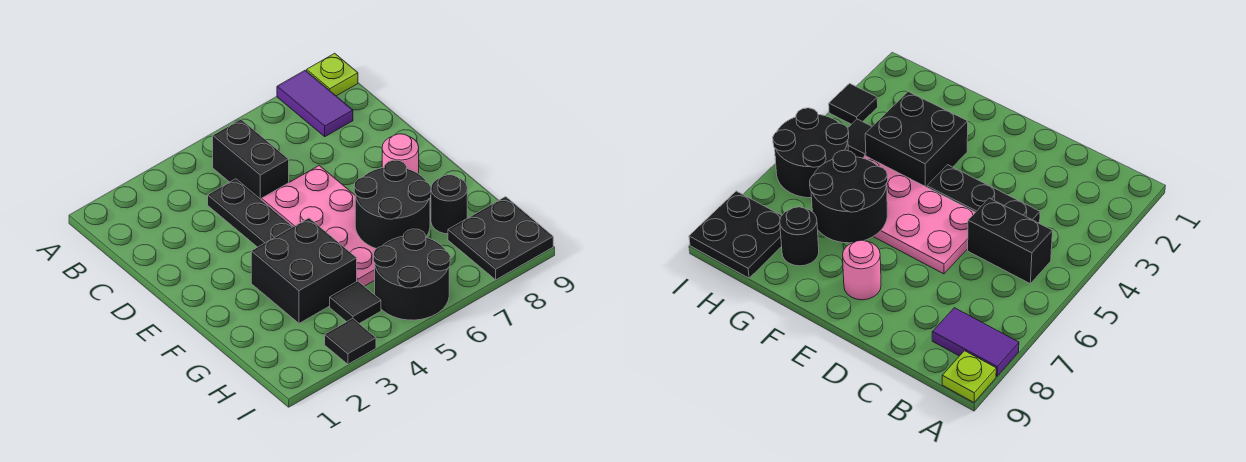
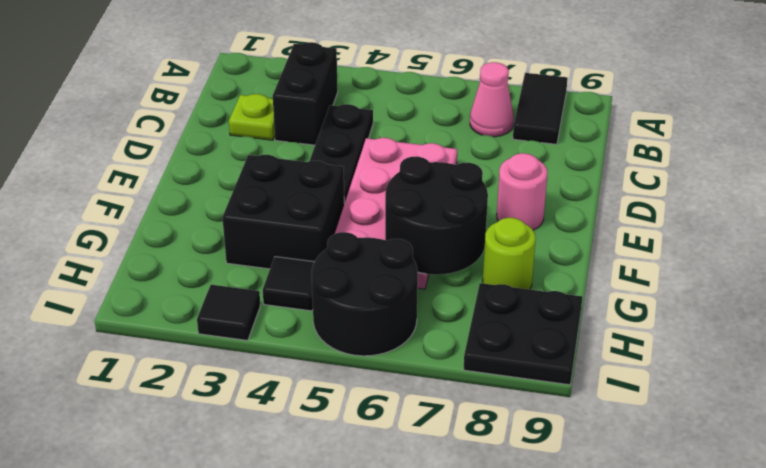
purple 1x2 tile [277,70,353,137] -> black 1x2 tile [513,73,568,144]
lime 1x1 plate [307,53,358,96] -> lime 1x1 plate moved to [229,94,275,140]
black 1x2 brick [213,119,289,200] -> black 1x2 brick moved to [273,42,338,145]
none -> pink 1x1 cone [470,62,514,137]
black 1x1 round brick [431,175,467,234] -> lime 1x1 round brick [483,218,536,289]

